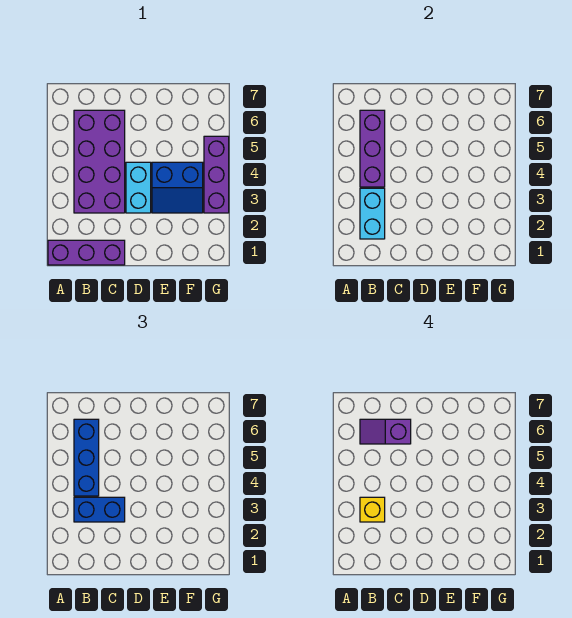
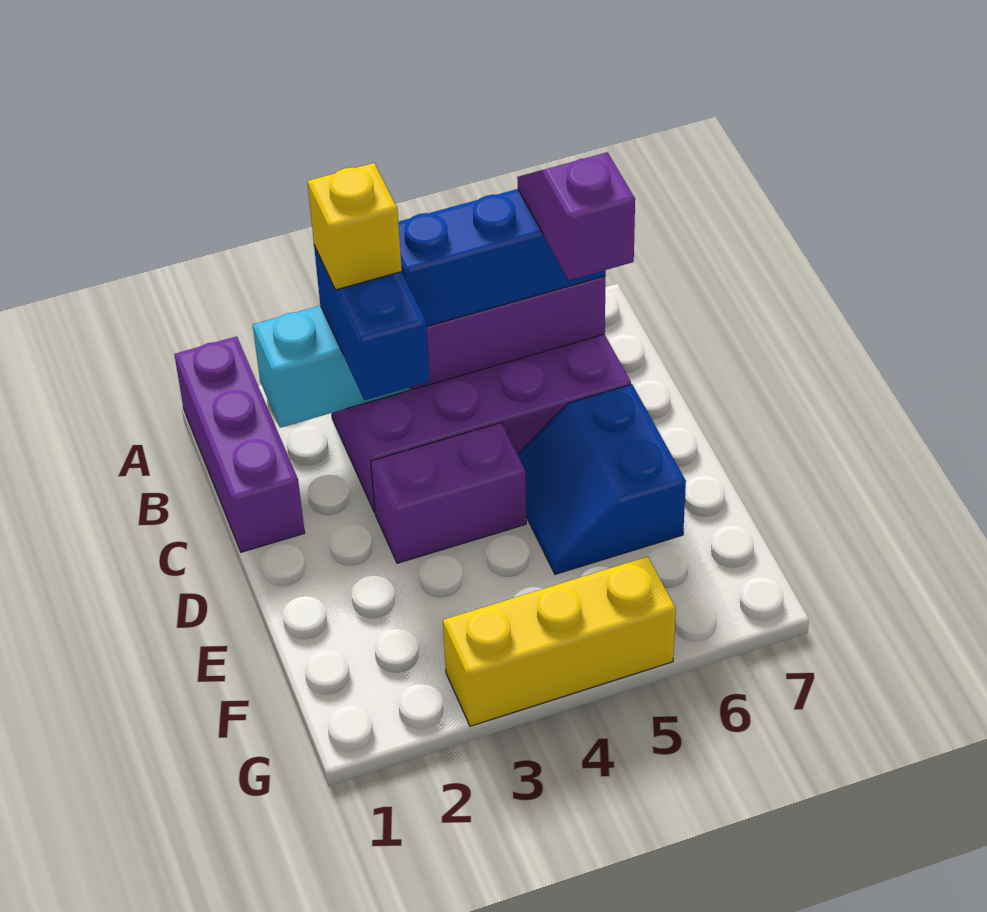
cyan 1x2 brick [126,162,151,213] -> purple 1x2 brick [371,423,526,563]
blue 2x2 slope [152,162,203,213] -> blue 2x2 slope moved to [517,384,686,574]
purple 1x3 brick [204,136,229,213] -> yellow 1x3 brick [443,556,676,726]

